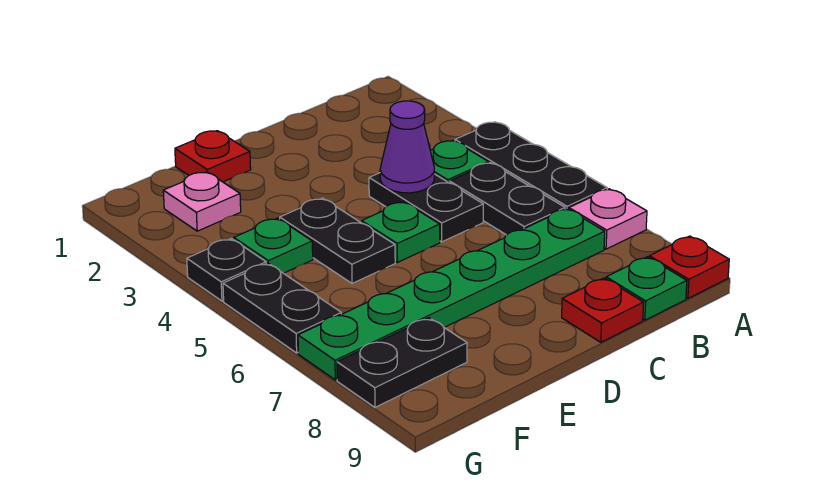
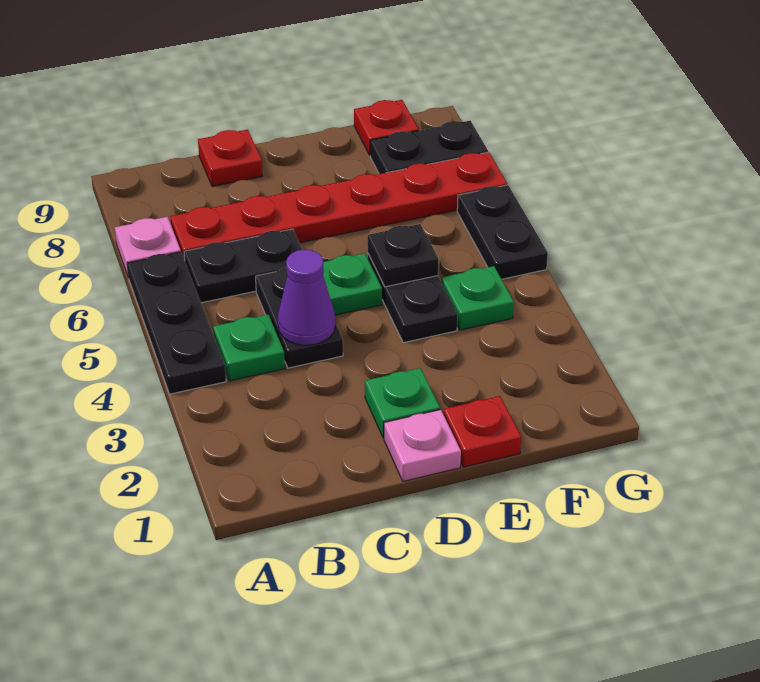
red 1x1 plate [649,236,729,298] -> red 1x1 plate moved to [354,100,419,155]
black 1x2 plate [449,163,565,235] -> black 1x2 plate turned to [184,229,302,303]
green 1x6 plate [298,209,605,380] -> red 1x6 plate [170,152,507,260]
green 1x1 plate [606,257,687,320] -> green 1x1 plate moved to [365,368,440,438]
pink 1x1 plate [163,172,241,231] -> pink 1x1 plate moved to [384,410,461,481]
black 1x1 plate [187,239,266,301] -> black 1x1 plate moved to [367,224,438,287]

